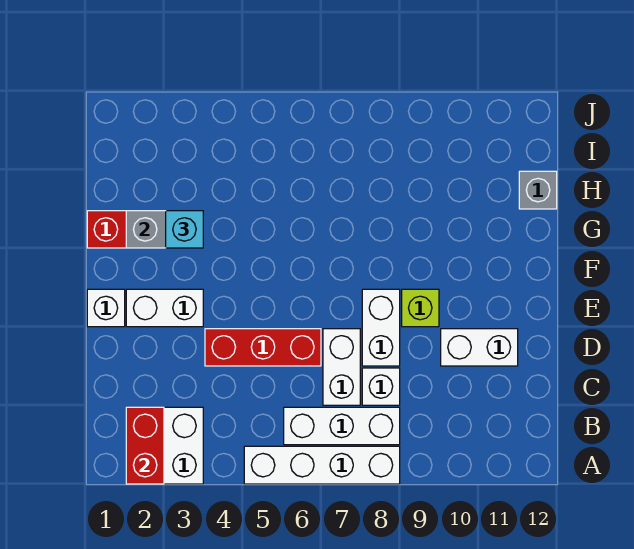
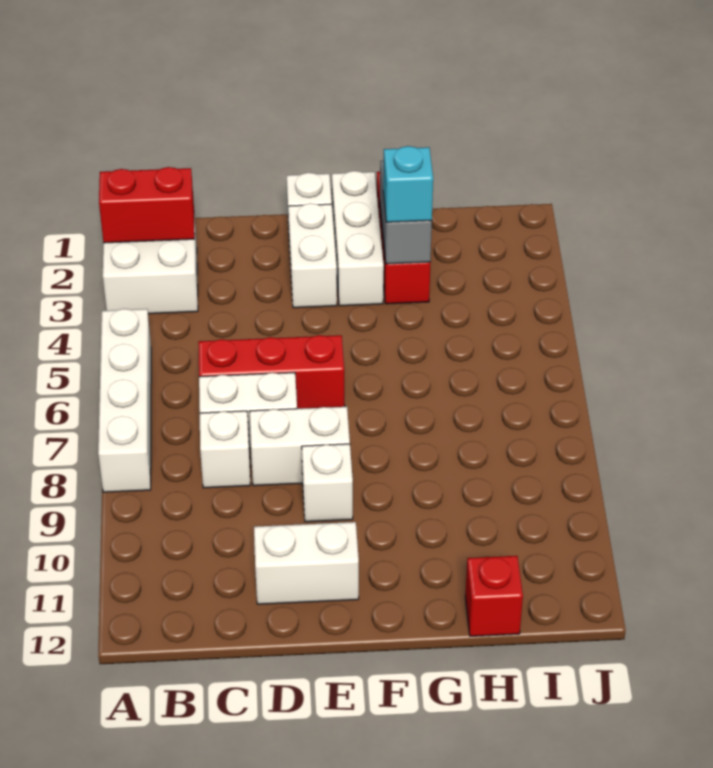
white 1x3 brick [284,407,400,445] -> white 1x3 brick moved to [332,171,384,306]
red 1x3 brick [205,329,321,366] -> red 1x3 brick turned to [198,335,345,409]
white 1x2 brick [441,329,518,366] -> white 1x2 brick turned to [254,522,359,604]
lime 1x1 brick [402,289,439,327] -> white 1x1 brick [302,444,353,522]
grey 1x1 brick [519,171,557,209] -> red 1x1 brick [465,556,523,636]

